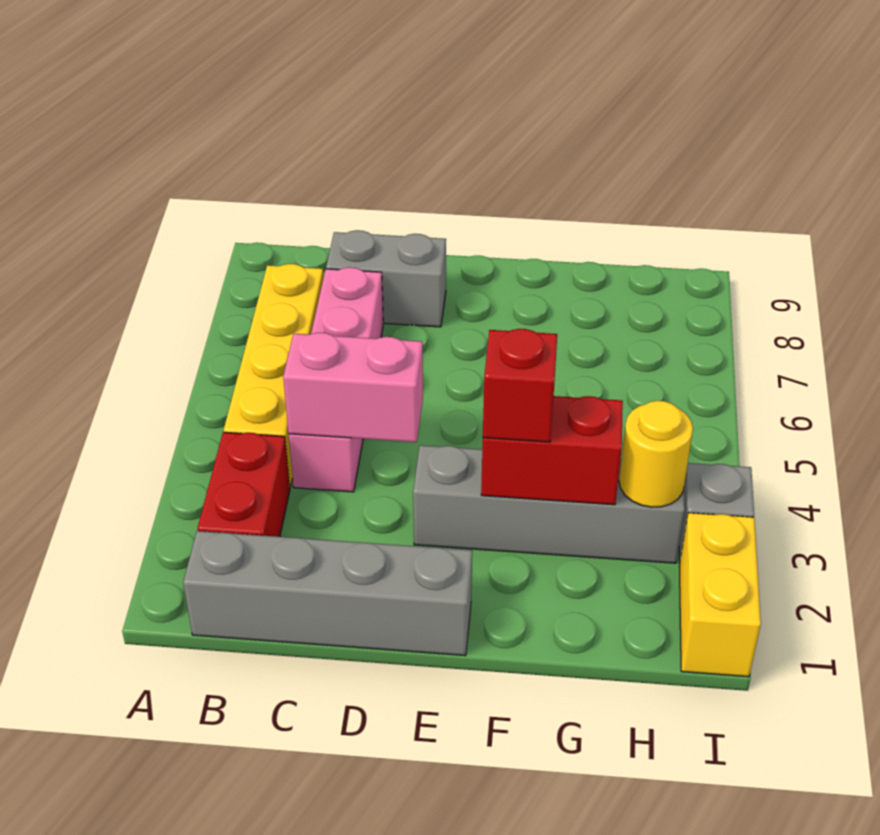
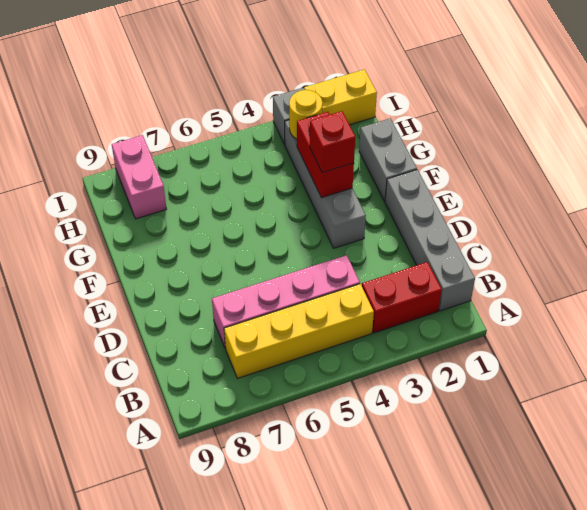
pink 1x2 brick [283,333,423,442] -> pink 1x2 brick moved to [112,135,166,219]
grey 1x2 brick [326,230,446,327] -> grey 1x2 brick moved to [359,118,417,201]

